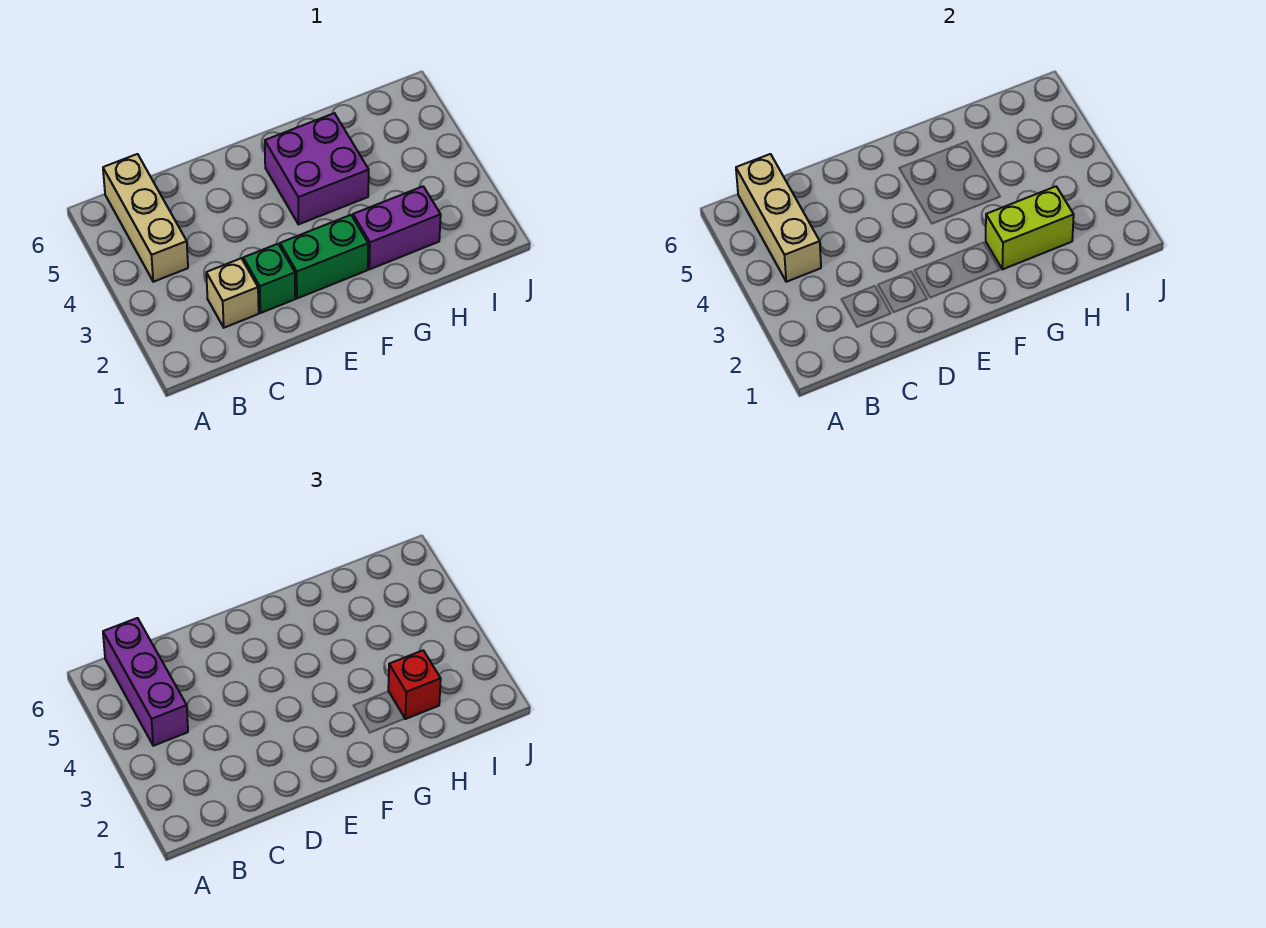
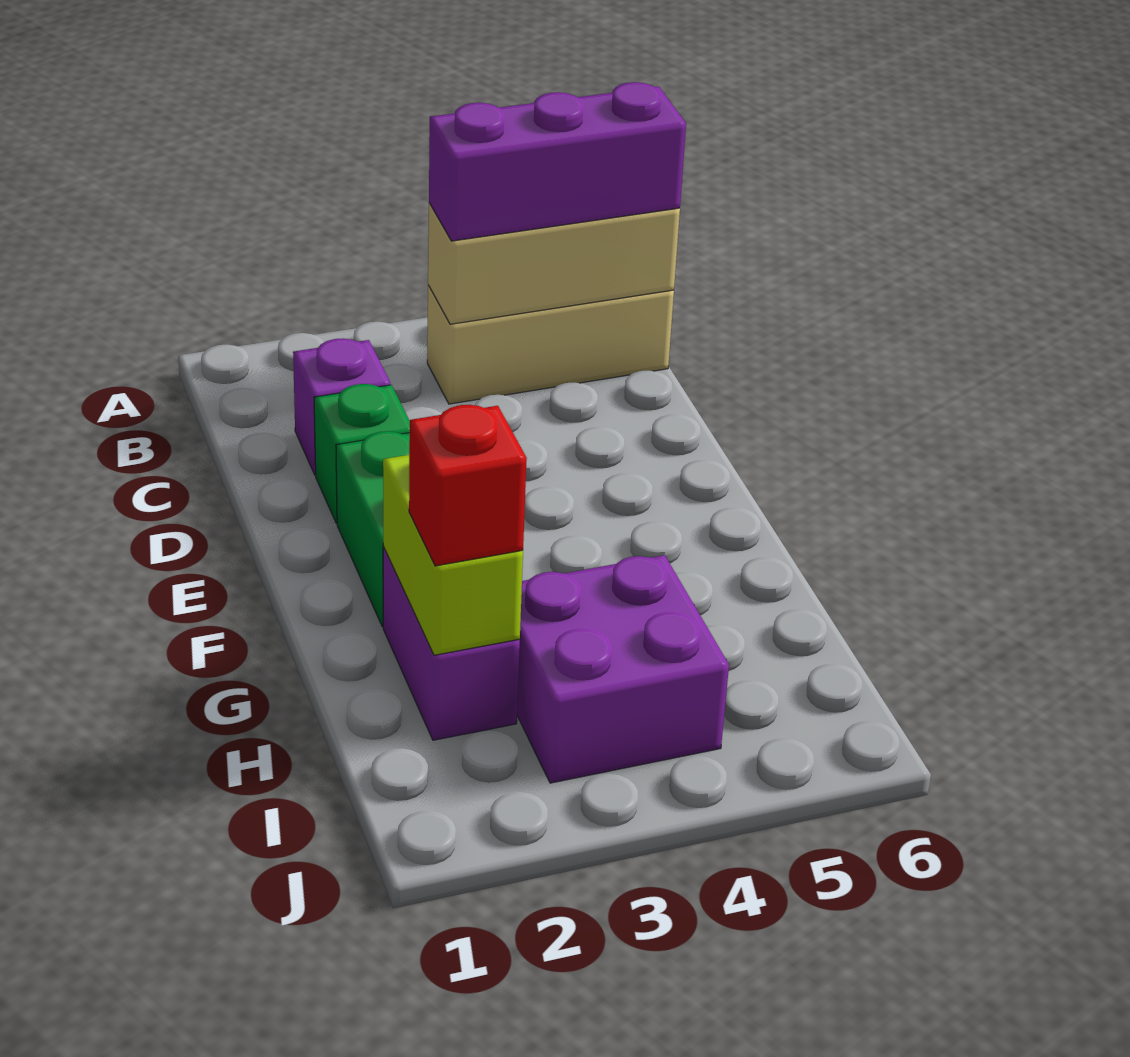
tan 1x1 brick [206,258,259,328] -> purple 1x1 brick [293,338,390,475]
purple 2x2 brick [265,113,369,224] -> purple 2x2 brick moved to [517,555,729,783]

